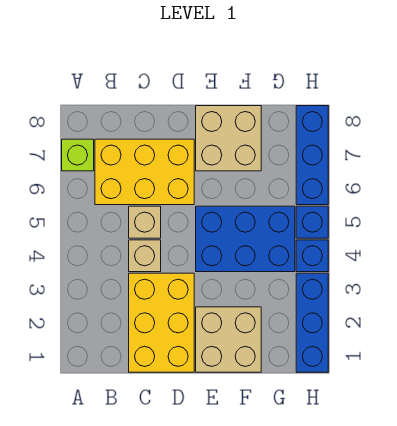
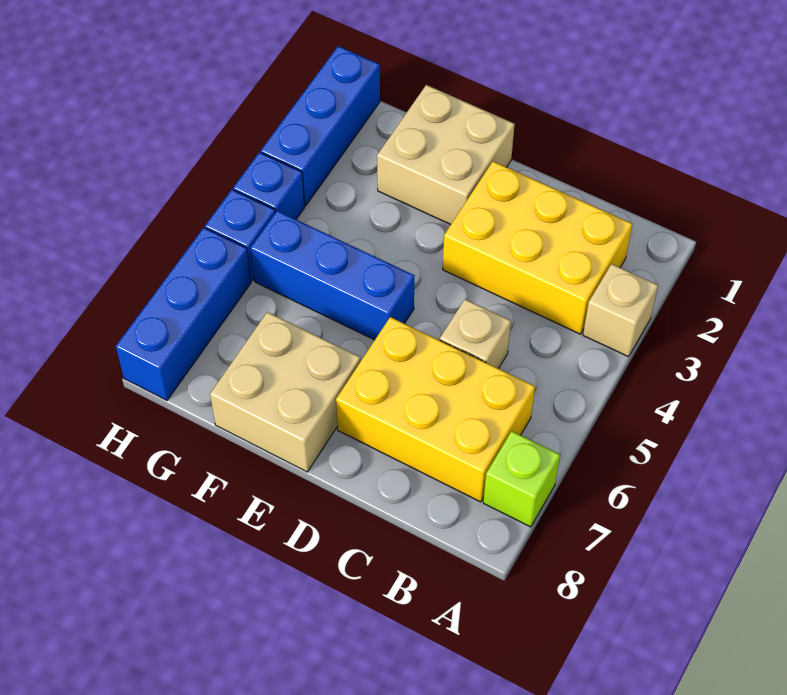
yellow 2x3 brick [129,273,194,372] -> yellow 2x3 brick turned to [443,161,632,334]
tan 1x1 brick [129,240,161,272] -> tan 1x1 brick moved to [583,264,658,357]
blue 2x3 brick [196,206,295,272] -> blue 1x3 brick [251,211,415,340]

